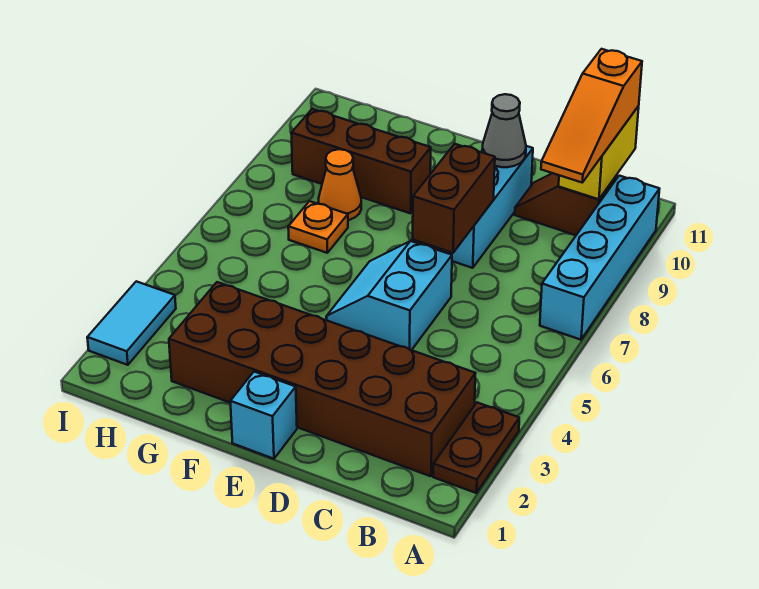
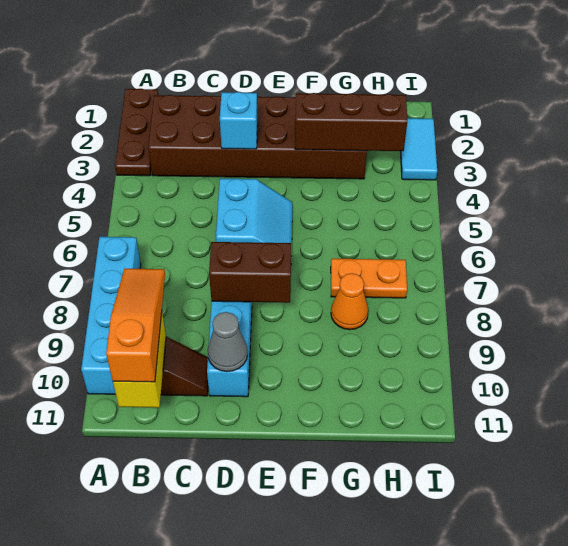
brown 1x2 plate [433,403,519,493] -> brown 1x3 plate [115,89,158,176]
brown 1x2 brick [413,144,495,253] -> brown 1x2 brick turned to [209,242,291,303]
cyan 1x1 brick [230,372,297,459] -> cyan 1x1 brick moved to [220,92,258,149]
brown 1x3 brick [291,109,431,213] -> brown 1x3 brick moved to [295,93,407,151]
orange 1x1 plate [288,201,348,253] -> orange 1x2 plate [331,259,407,298]

